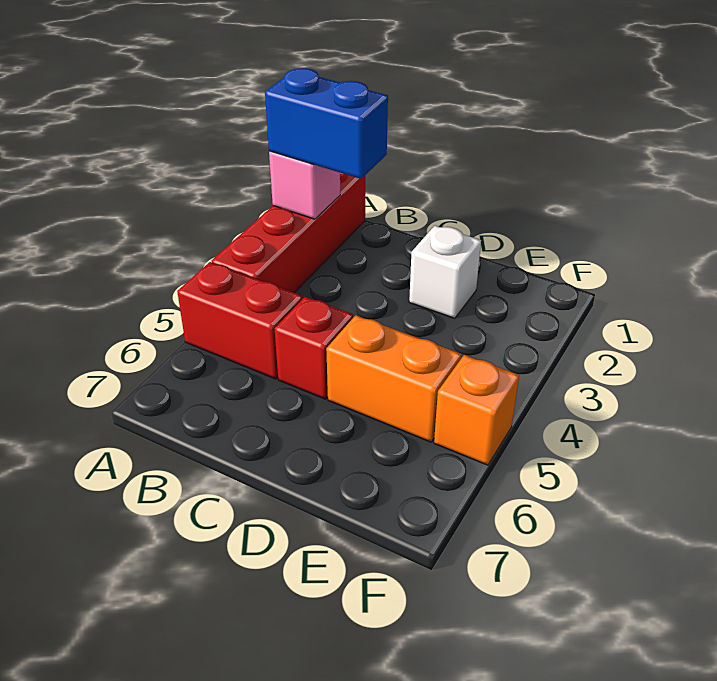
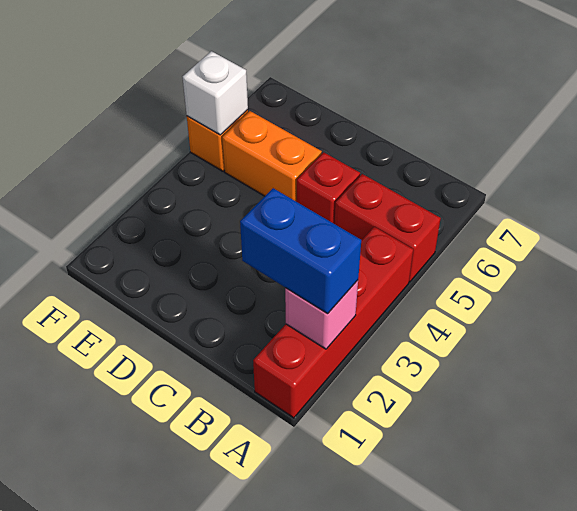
white 1x1 brick [409,226,481,318] -> white 1x1 brick moved to [183,51,248,135]

